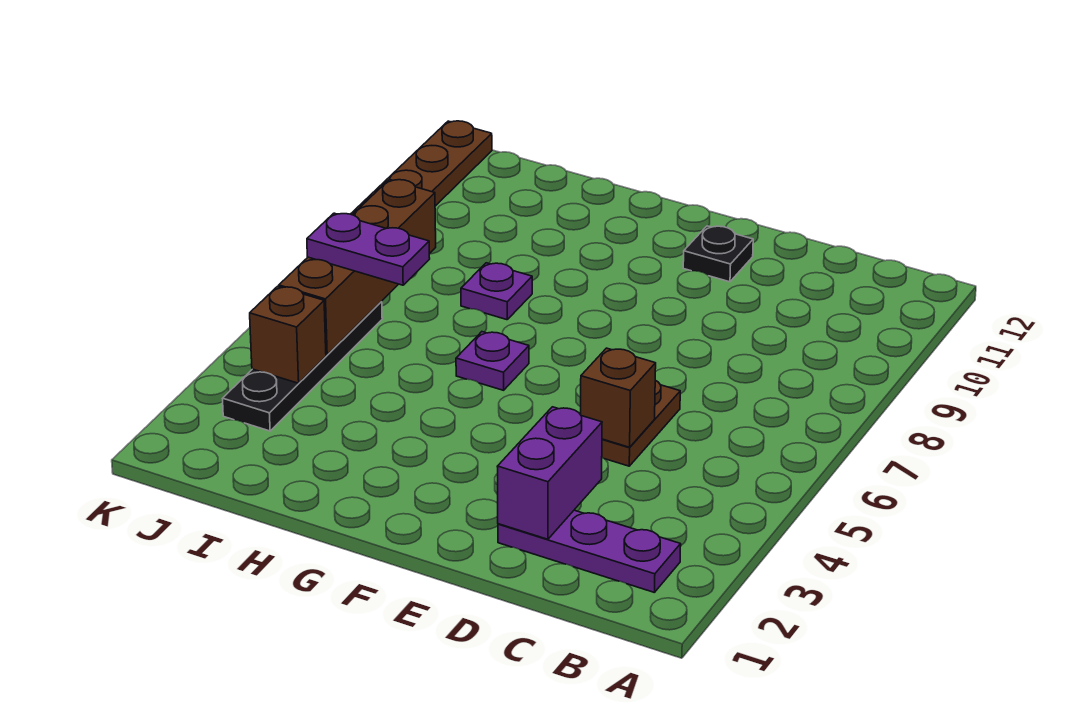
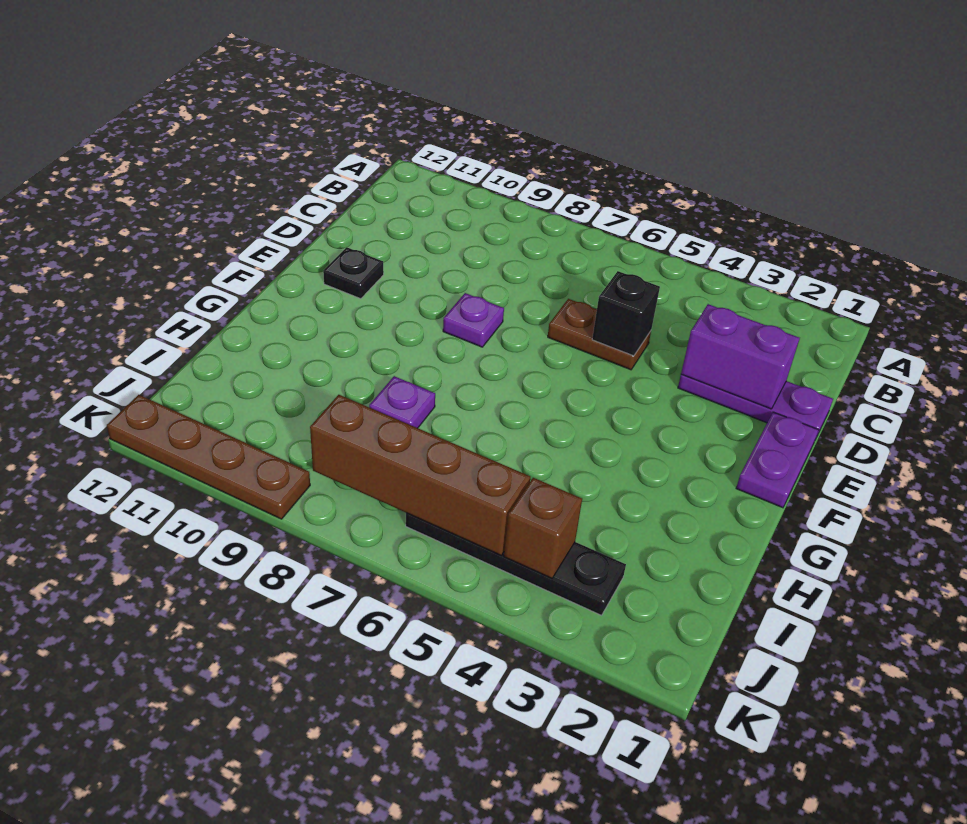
purple 1x3 plate [498,510,681,593] -> purple 1x3 plate turned to [678,374,833,438]
brown 1x1 brick [580,348,656,447] -> black 1x1 brick [592,271,660,356]
purple 1x1 plate [456,332,529,390] -> purple 1x1 plate moved to [443,293,504,347]
purple 1x2 plate [307,213,430,285] -> purple 1x2 plate moved to [736,412,818,508]

